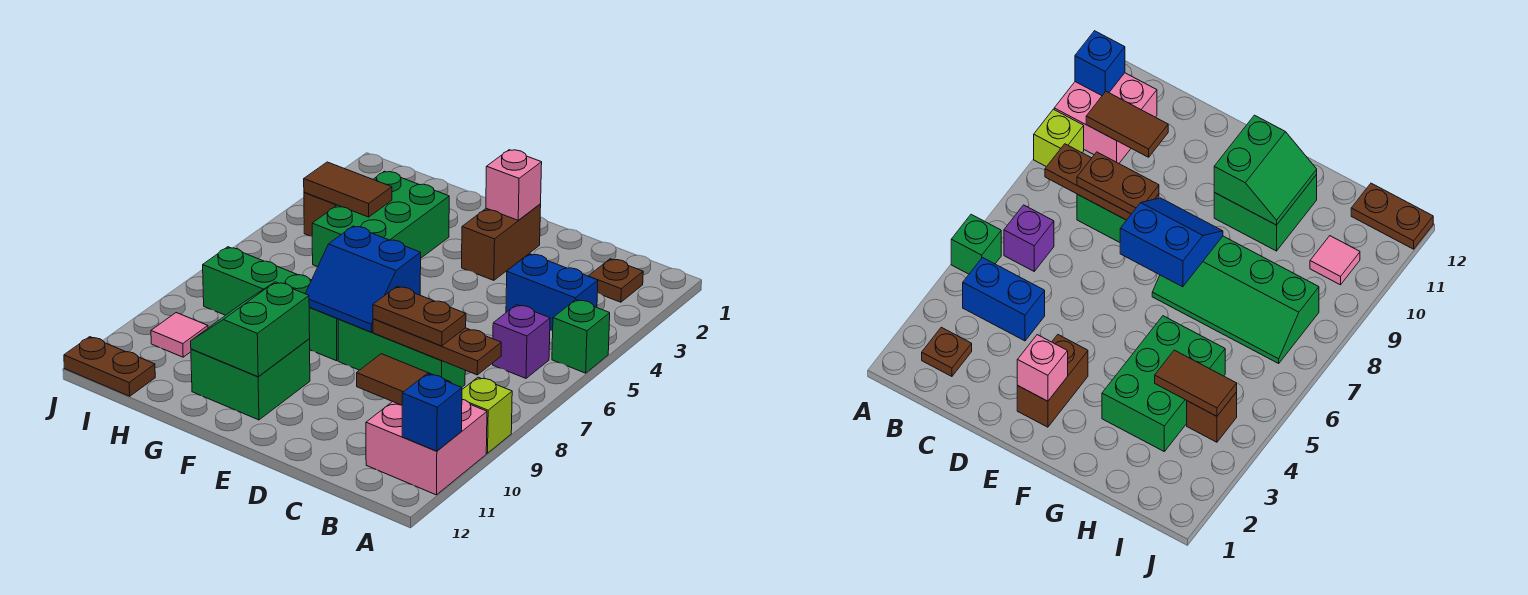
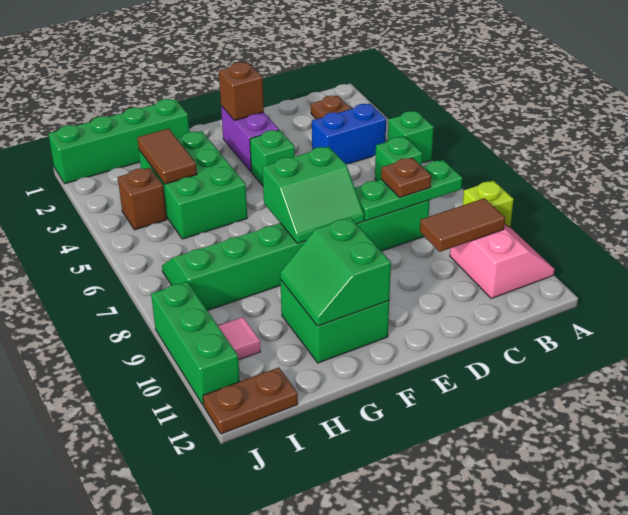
pink 2x2 brick [366,399,487,495] -> pink 2x2 slope [450,225,554,298]
blue 1x1 brick [402,374,462,451] -> none
purple 1x1 brick [493,305,550,378] -> green 1x1 brick [375,136,422,181]
brown 1x3 plate [373,319,501,375] -> green 1x3 plate [355,160,462,221]
brown 1x2 plate [373,286,466,346] -> brown 1x1 plate [381,158,431,198]
brown 1x2 brick [462,204,541,280] -> purple 1x2 brick [221,106,279,171]
pink 1x1 brick [486,150,542,220] -> brown 1x1 brick [219,62,264,121]
none -> green 1x1 brick [250,130,295,186]
blue 2x2 slope [305,226,421,332] -> green 2x2 slope [262,146,364,243]
none -> green 1x4 brick [48,99,189,184]
brown 1x2 tile [304,162,392,217] -> brown 1x2 tile turned to [137,129,197,184]
none -> green 1x3 brick [151,282,240,406]

